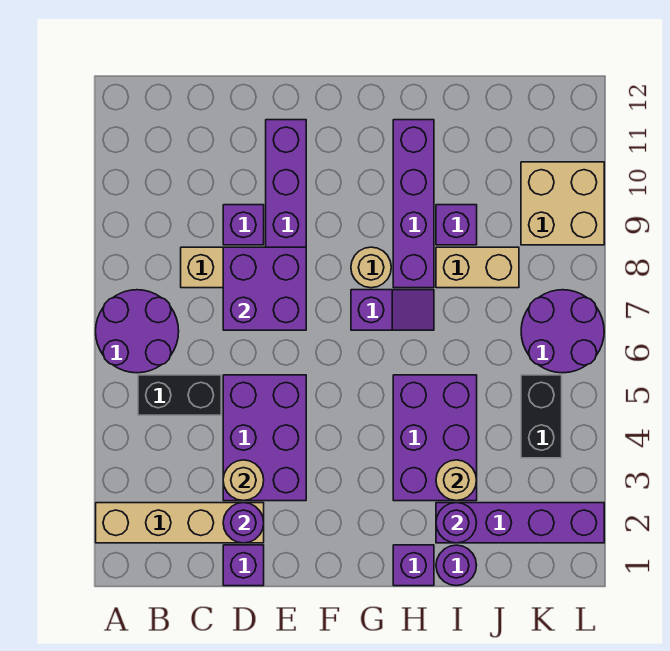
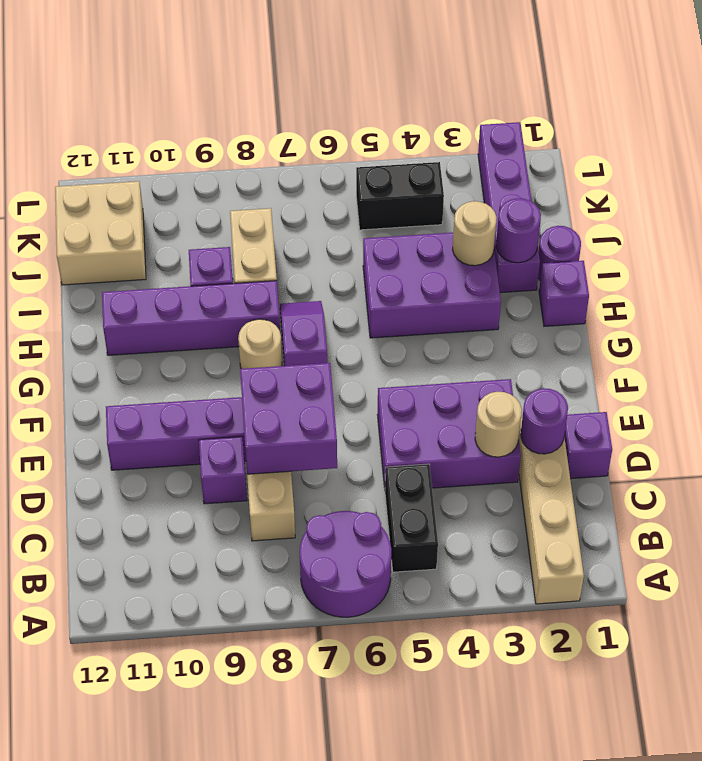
purple 2x2 round brick [521,290,604,373] -> none
tan 2x2 brick [521,162,604,245] -> tan 2x2 brick moved to [55,181,146,285]

